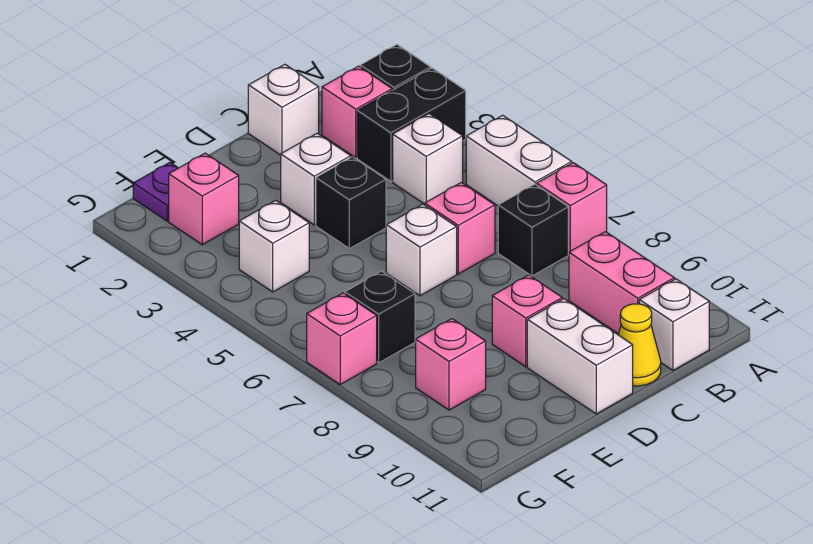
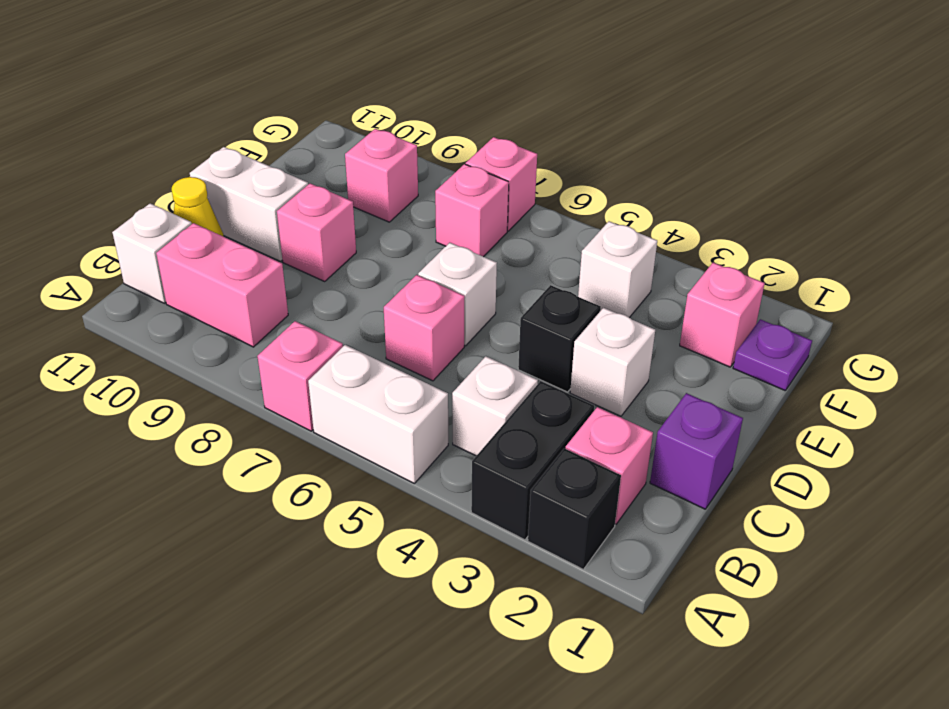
black 1x1 brick [498,184,568,276] -> none
white 1x1 brick [248,64,319,155] -> purple 1x1 brick [650,393,743,509]
black 1x1 brick [345,271,415,363] -> pink 1x1 brick [435,164,509,257]

